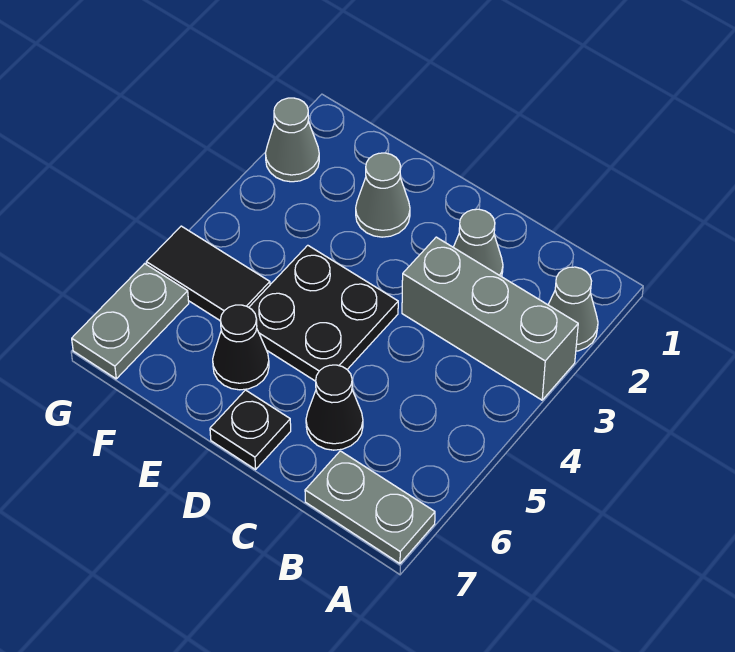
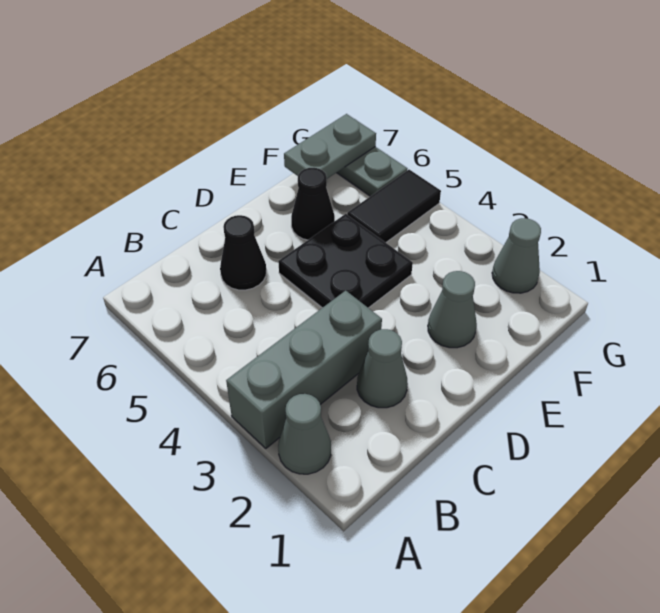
grey 1x2 plate [305,451,435,563] -> grey 1x2 plate moved to [284,114,376,179]
black 1x1 plate [210,390,291,469] -> none

